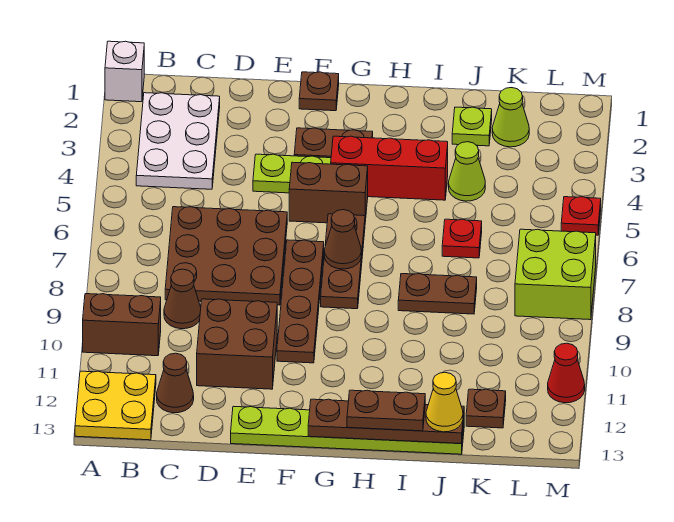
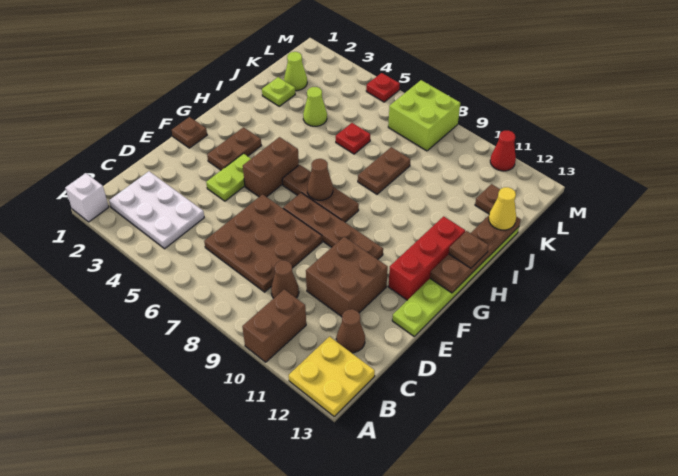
red 1x3 brick [331,136,448,200] -> red 1x3 brick moved to [388,216,465,300]
brown 1x2 plate [347,390,425,431] -> brown 1x1 plate [449,231,489,268]

